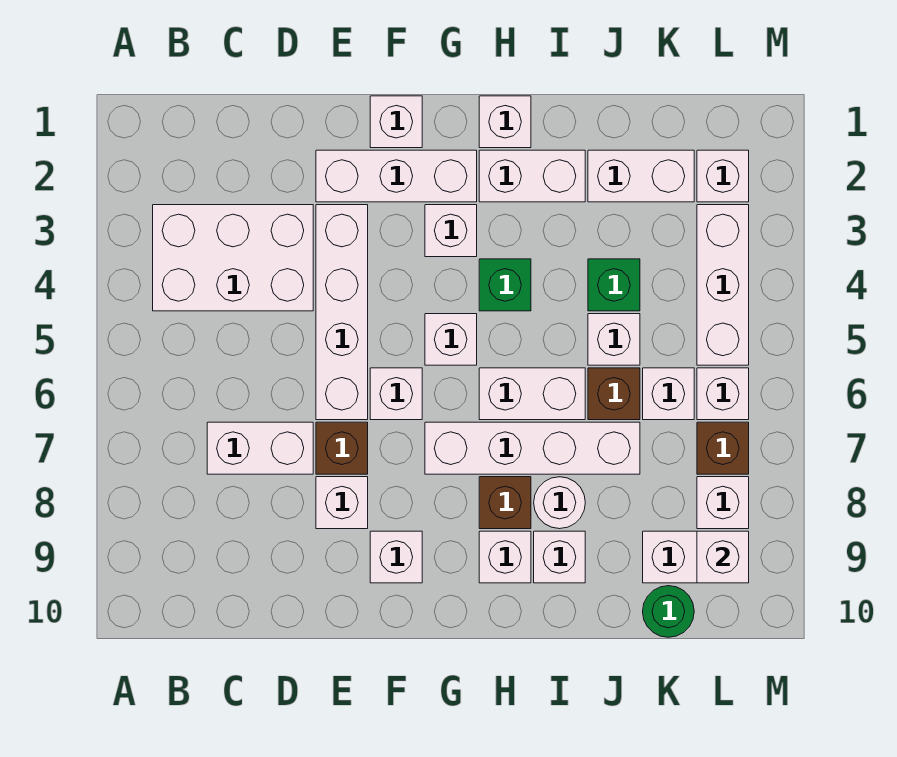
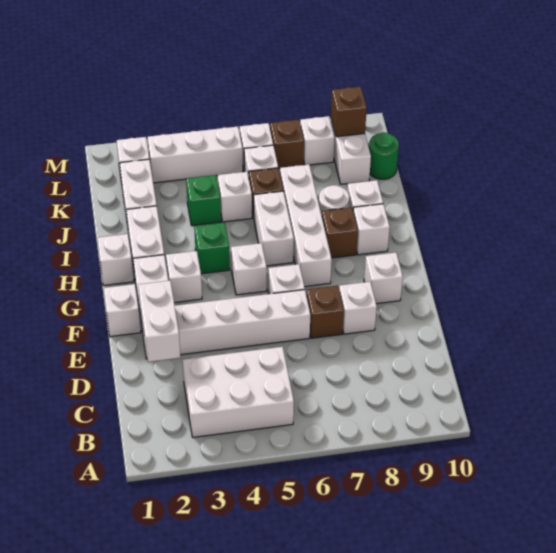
white 2x3 brick [153,205,313,311] -> white 2x3 brick turned to [182,347,294,437]
white 1x2 brick [207,422,313,474] -> white 1x2 brick moved to [138,281,181,362]
white 1x1 brick [697,531,749,583] -> brown 1x1 brick [331,87,367,137]

